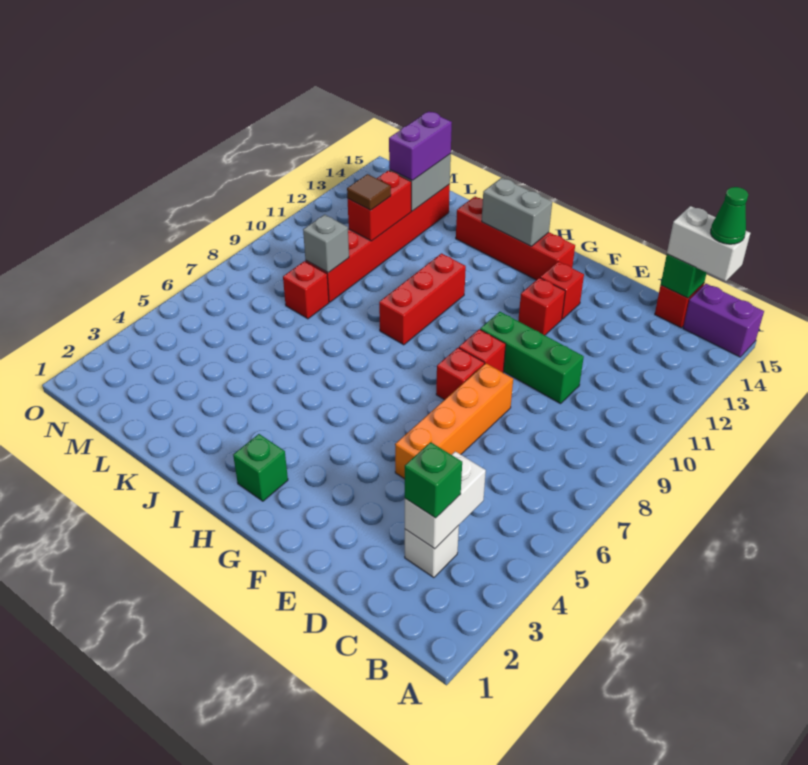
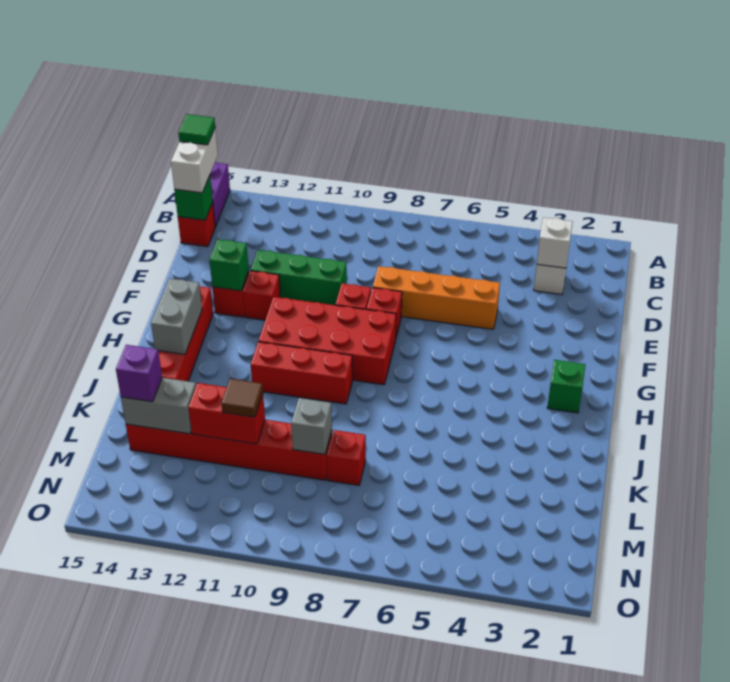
green 1x1 cone [711,187,748,244] -> green 1x1 tile [178,114,215,145]
white 1x2 brick [405,451,486,549] -> white 1x1 brick [537,217,573,268]
green 1x1 brick [405,442,462,518] -> green 1x1 brick moved to [210,239,249,291]
green 1x3 brick [480,312,584,404] -> green 1x3 brick turned to [251,250,347,305]
none -> red 2x4 brick [259,297,396,385]
purple 1x2 brick [389,111,452,181] -> purple 1x1 brick [116,345,162,402]

